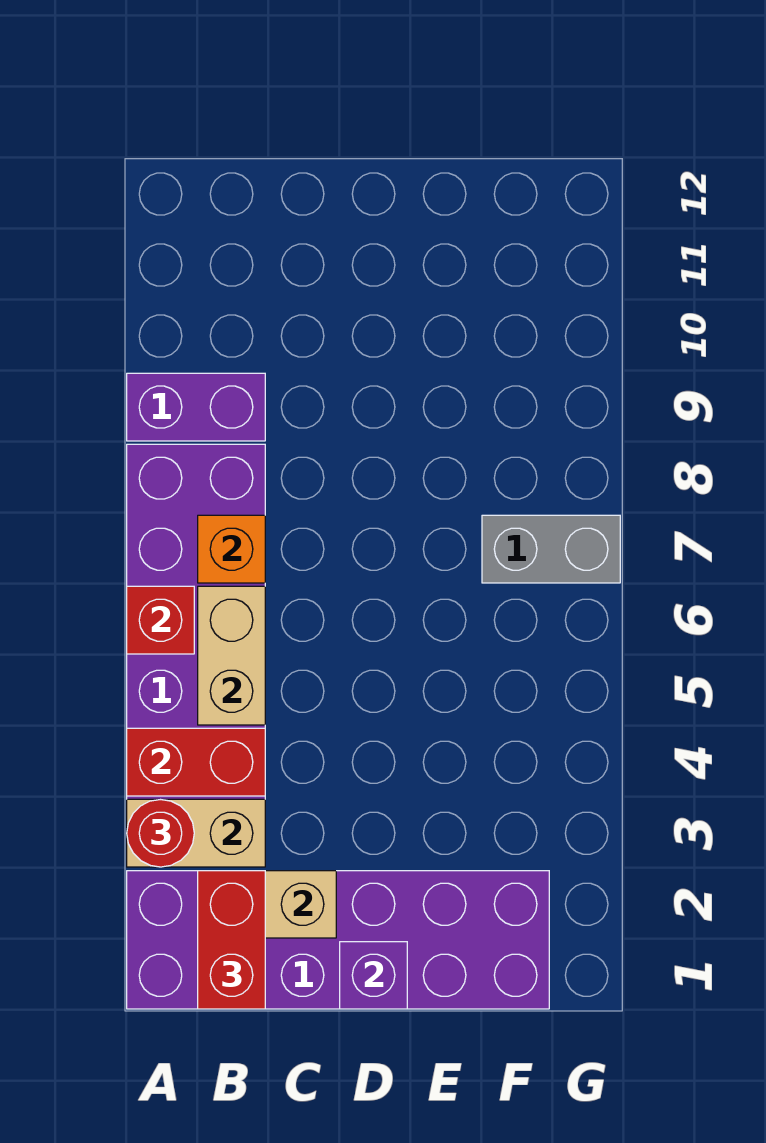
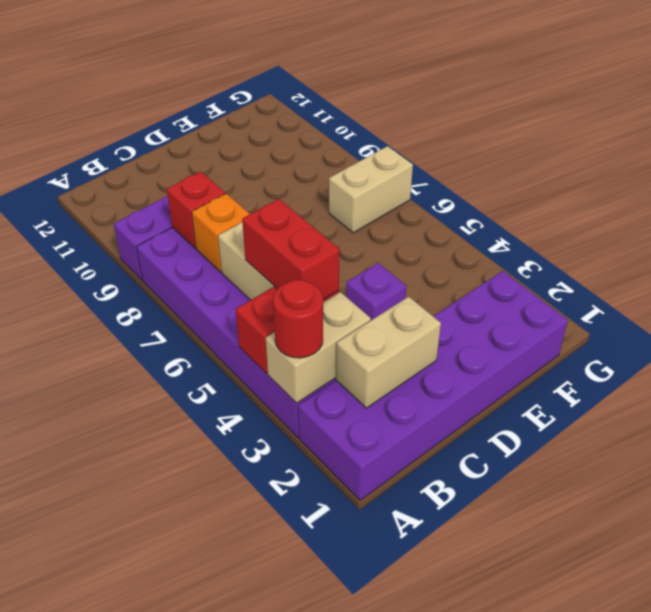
red 1x1 brick [127,586,194,654] -> red 1x1 brick moved to [167,172,225,248]
red 1x2 brick [198,871,265,1009] -> red 1x2 brick moved to [242,199,339,300]
purple 1x1 brick [340,942,407,1009] -> purple 1x1 brick moved to [346,263,406,320]
grey 1x2 brick [482,515,620,583] -> tan 1x2 brick [329,146,413,233]

